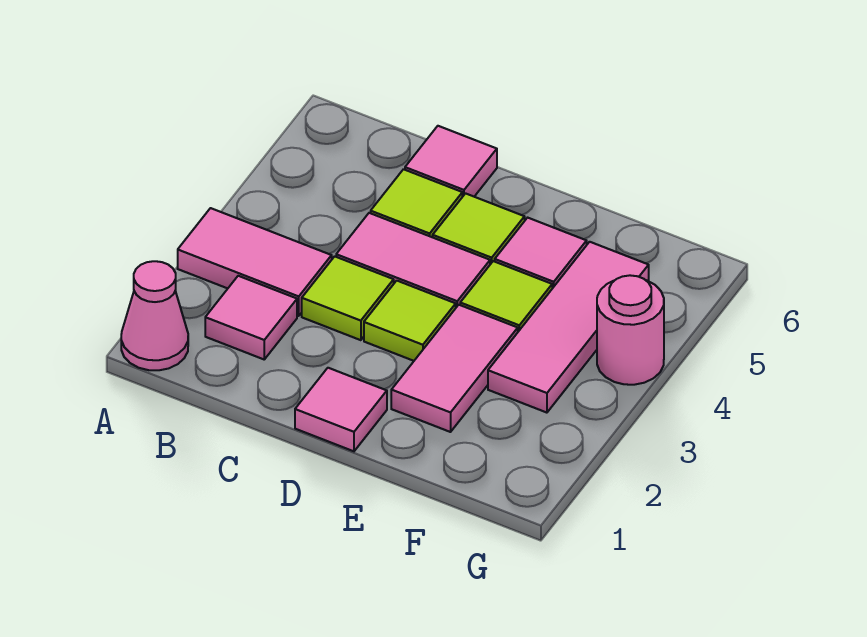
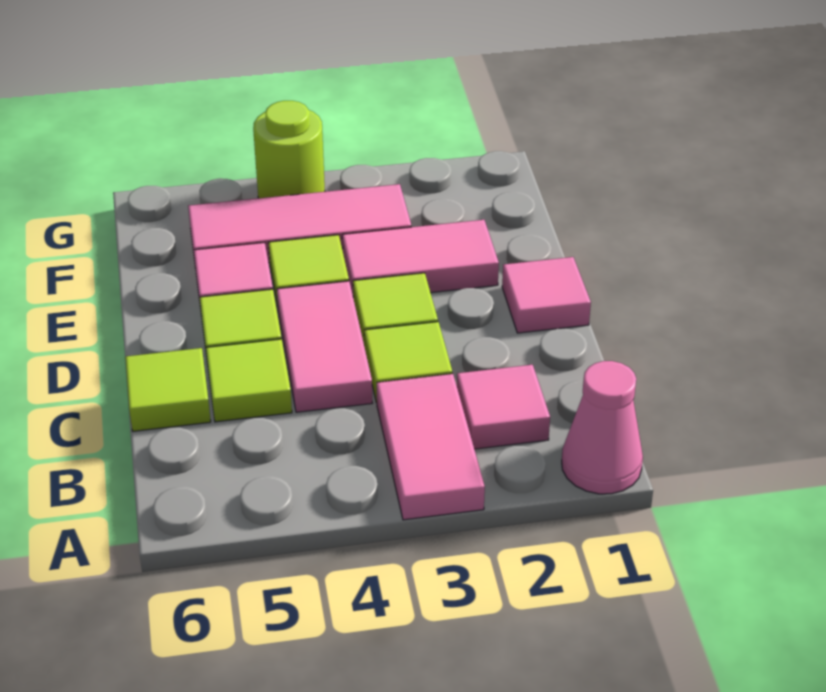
pink 1x1 tile [405,126,497,197] -> lime 1x1 tile [125,348,211,431]
pink 1x1 round brick [597,275,664,385] -> lime 1x1 round brick [253,101,325,198]

